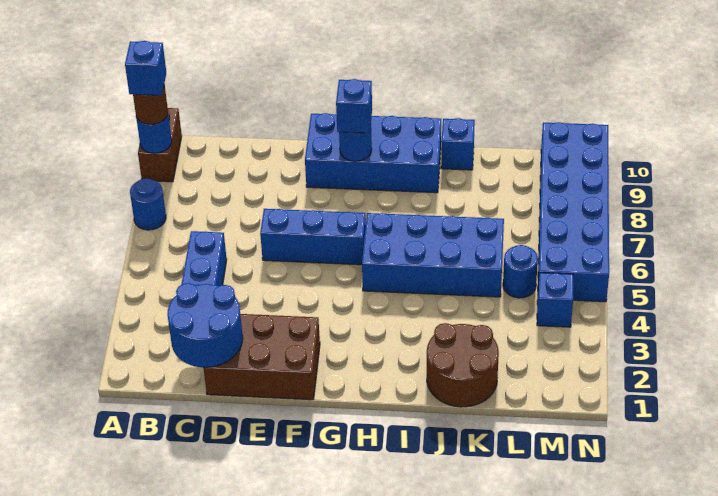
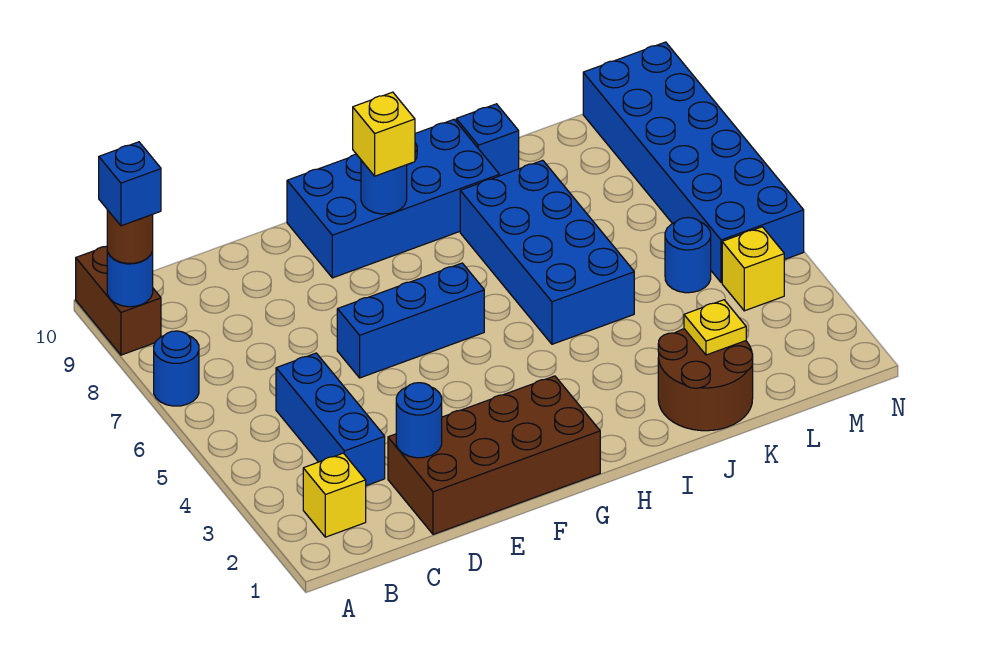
none -> yellow 1x1 brick [303,453,366,537]
blue 2x2 round brick [167,283,243,368] -> blue 1x1 round brick [396,383,442,458]
brown 2x3 brick [204,314,320,400] -> brown 2x4 brick [388,376,600,534]
blue 1x1 brick [336,79,372,133] -> yellow 1x1 brick [353,92,415,176]
blue 2x4 brick [362,213,504,297] -> blue 2x4 brick turned to [460,160,634,344]
none -> yellow 1x1 plate [684,300,746,355]
blue 1x1 brick [537,273,573,327] -> yellow 1x1 brick [722,227,784,311]

